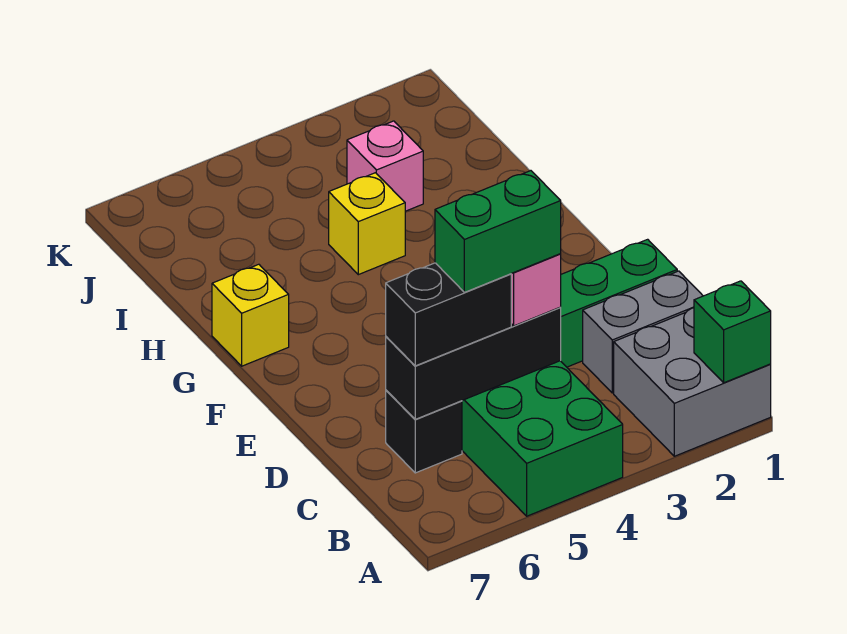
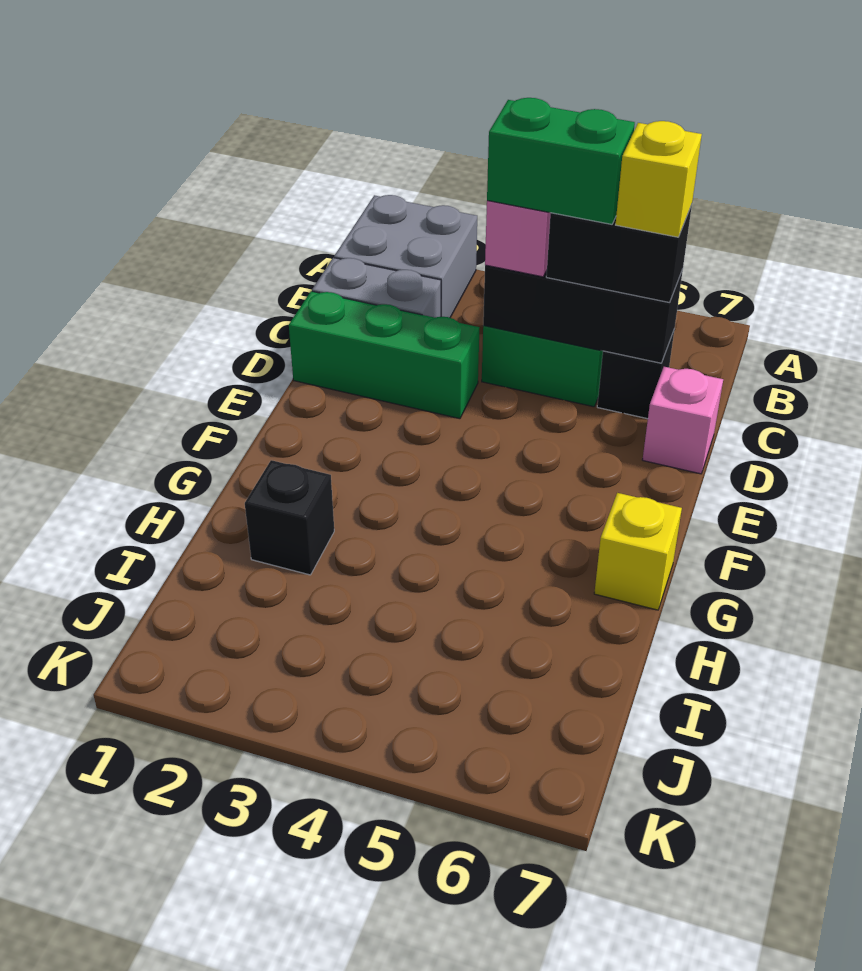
green 1x1 brick [694,281,771,383] -> none
none -> black 1x1 brick [245,460,334,575]
yellow 1x1 brick [329,173,405,275] -> yellow 1x1 brick moved to [616,121,702,237]
pink 1x1 brick [347,121,423,211] -> pink 1x1 brick moved to [643,367,723,474]

